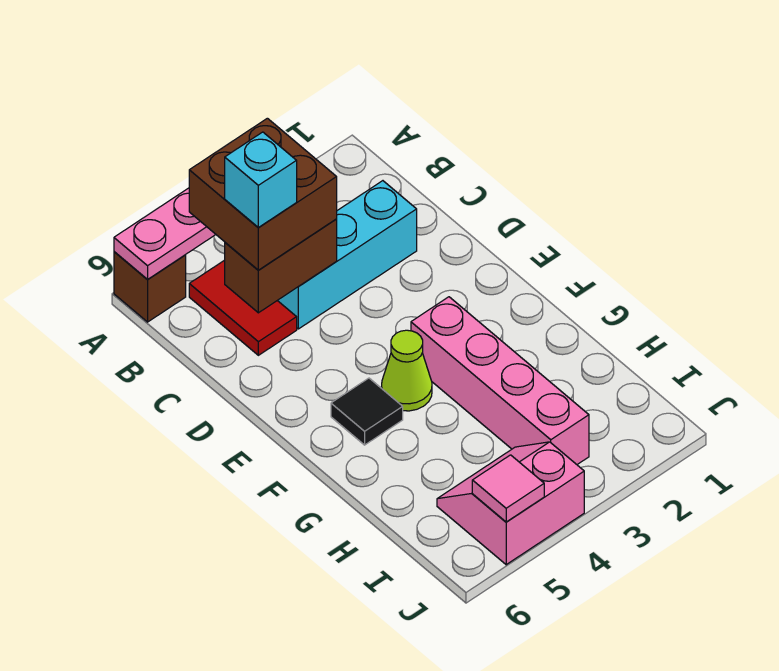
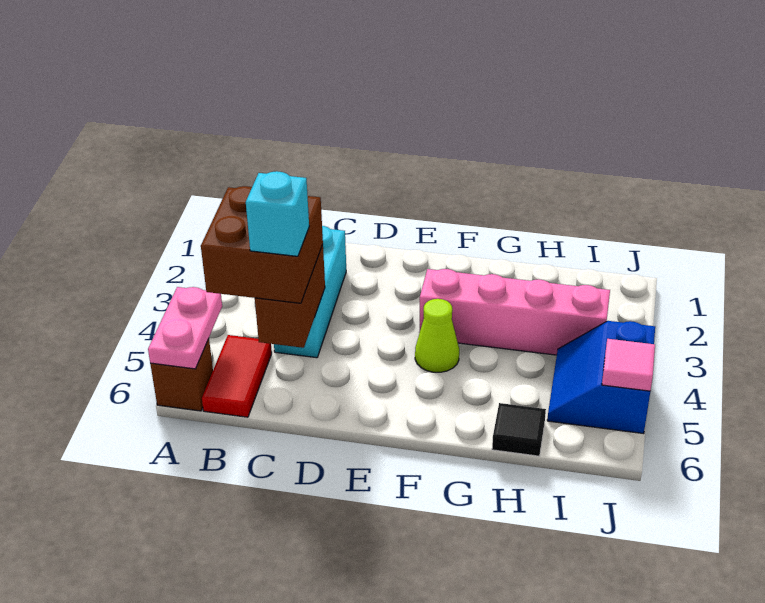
red 1x2 tile [189,260,297,355] -> red 1x2 tile turned to [202,335,272,417]
black 1x1 tile [331,378,403,445] -> black 1x1 tile moved to [492,403,546,456]
pink 2x2 slope [437,442,584,565] -> blue 2x2 slope [547,321,655,434]

